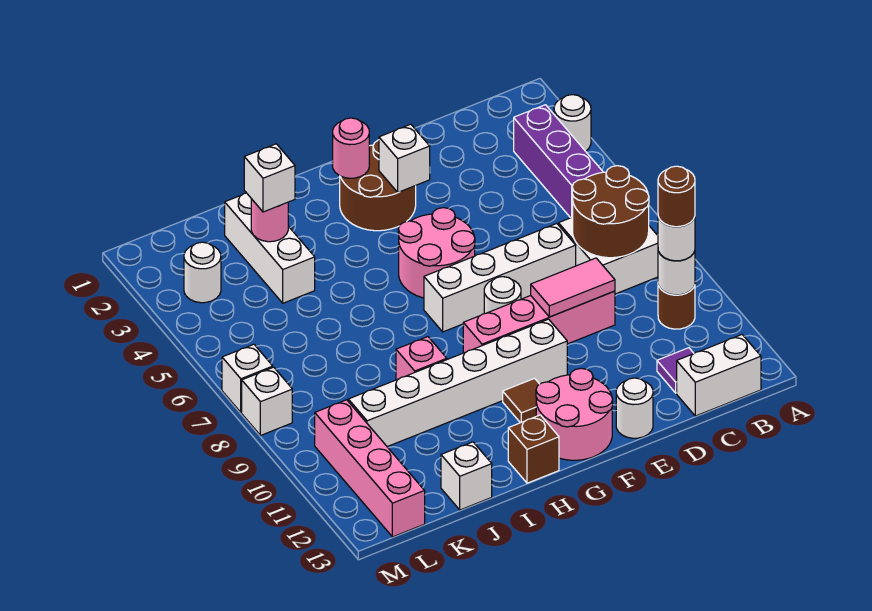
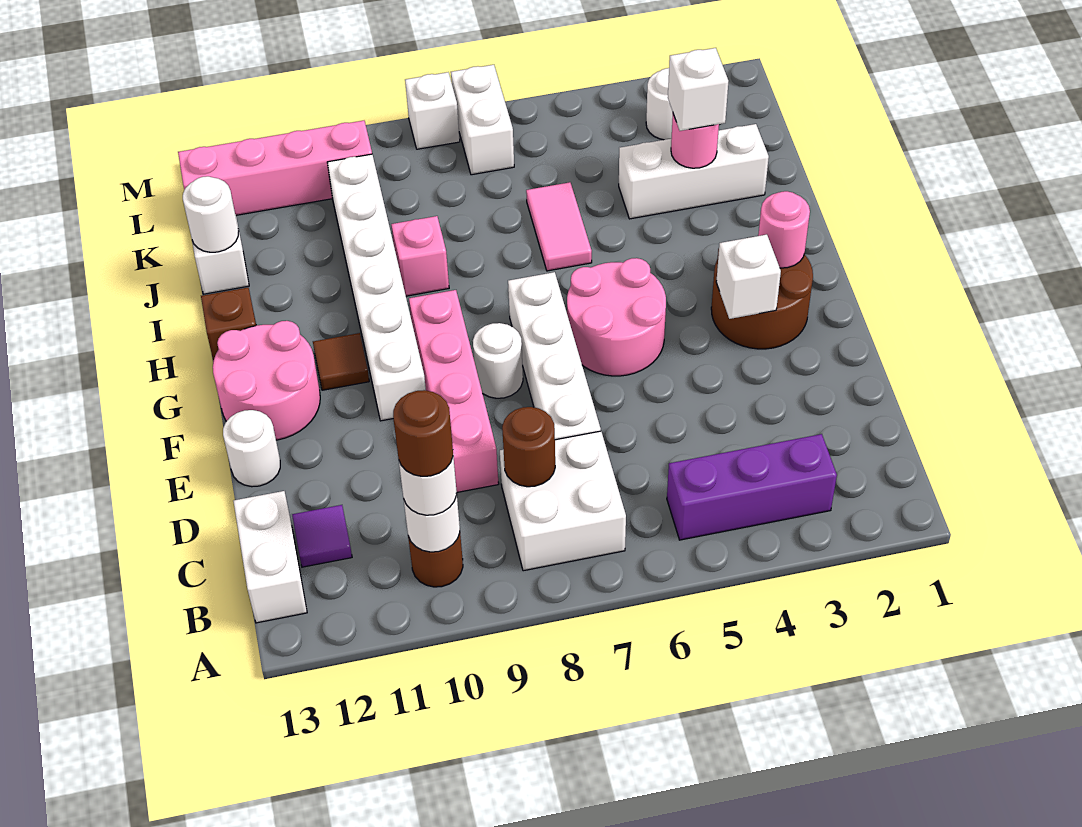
white 1x1 round brick [554,95,591,151] -> white 1x1 round brick moved to [183,176,239,252]
brown 2x2 round brick [572,166,649,258] -> brown 1x1 round brick [502,407,555,487]
pink 1x2 tile [531,258,615,317] -> pink 1x2 tile moved to [526,182,592,271]
white 1x1 brick [222,344,273,412] -> white 1x2 brick [451,65,514,175]

